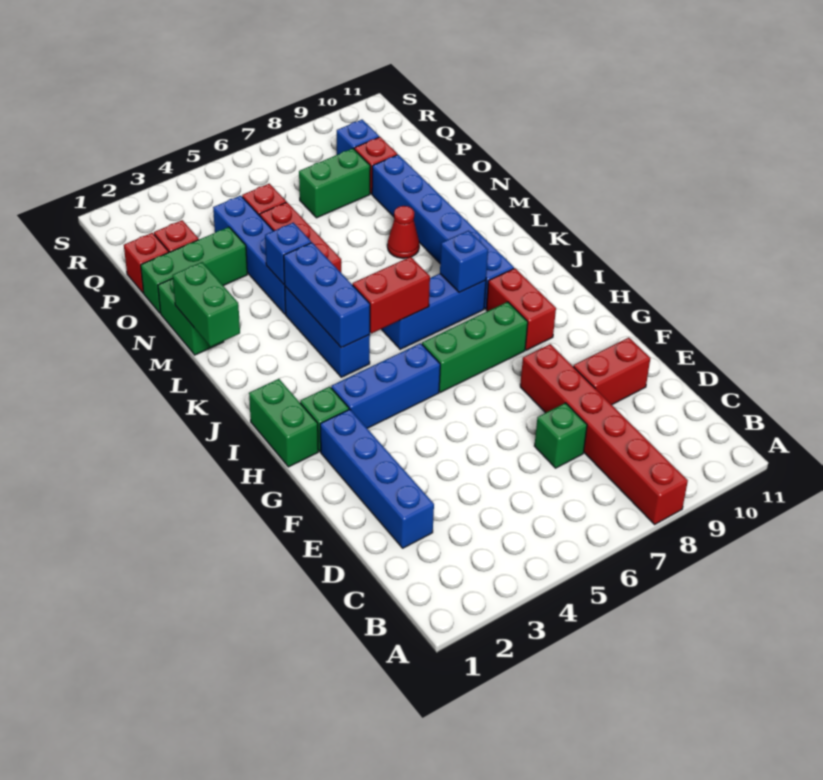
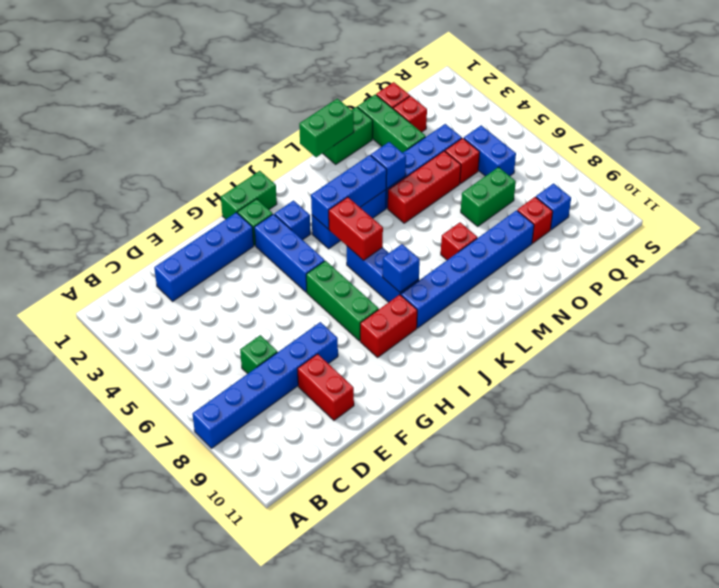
red 1x6 brick [520,344,688,524] -> blue 1x6 brick [192,322,338,448]
none -> blue 1x1 brick [275,201,311,240]
red 1x1 cone [387,206,419,258] -> red 1x1 brick [441,223,477,260]
green 1x2 brick [299,148,370,218] -> green 1x2 brick turned to [461,167,516,226]
none -> blue 1x2 brick [464,125,516,176]

